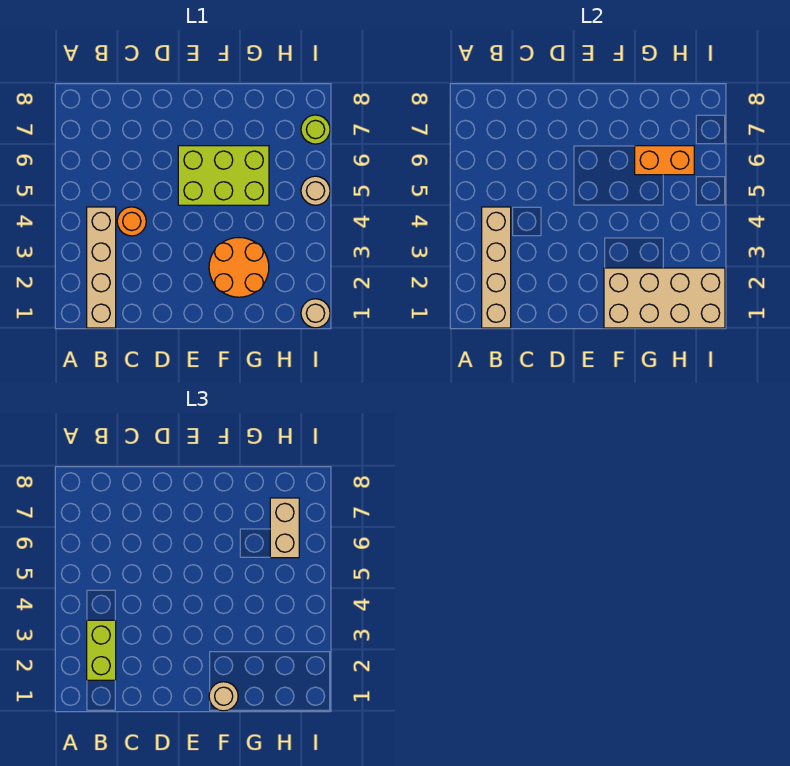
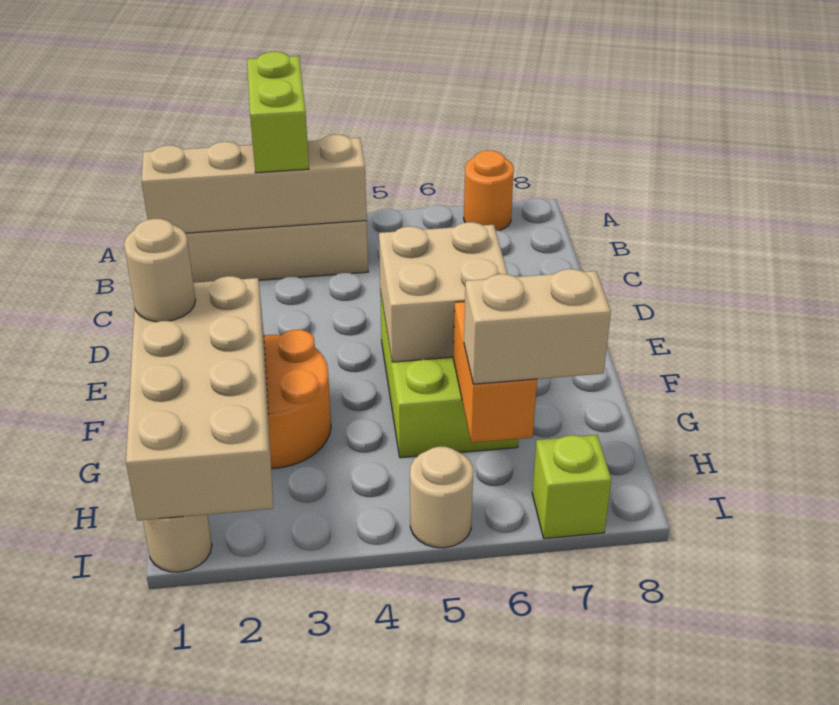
lime 1x2 brick [87,620,116,680] -> lime 1x2 brick turned to [247,52,309,173]
orange 1x1 round brick [117,207,146,236] -> orange 1x1 round brick moved to [464,150,514,231]
none -> tan 2x2 brick [379,222,508,362]
lime 1x1 round brick [301,115,330,144] -> lime 1x1 brick [532,435,611,539]

